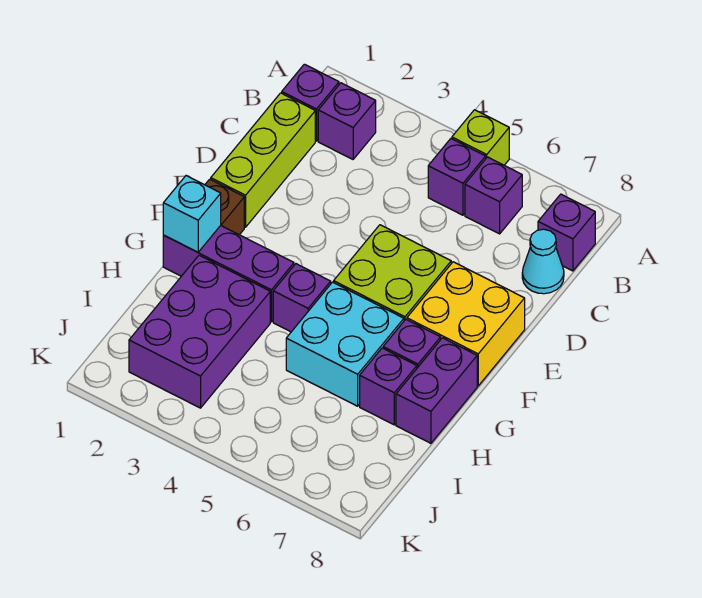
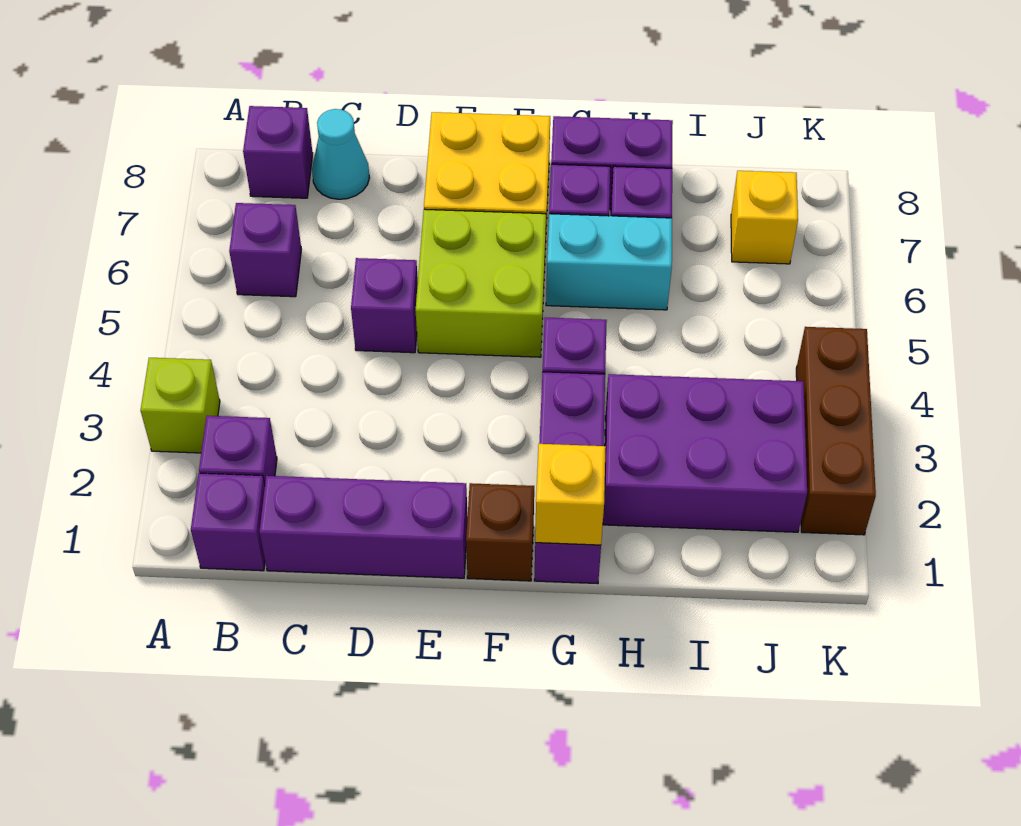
lime 1x1 brick [452,110,509,165] -> lime 1x1 brick moved to [141,358,220,453]
purple 1x1 brick [428,139,486,215] -> purple 1x1 brick moved to [351,258,418,353]
lime 1x3 brick [211,93,315,227] -> purple 1x3 brick [259,476,468,578]
cyan 1x1 brick [163,176,221,252] -> yellow 1x1 brick [535,444,606,545]
cyan 2x2 brick [286,282,404,406] -> cyan 1x2 brick [546,214,672,310]
none -> yellow 1x1 brick [731,171,798,264]
none -> brown 1x3 brick [796,327,876,535]

